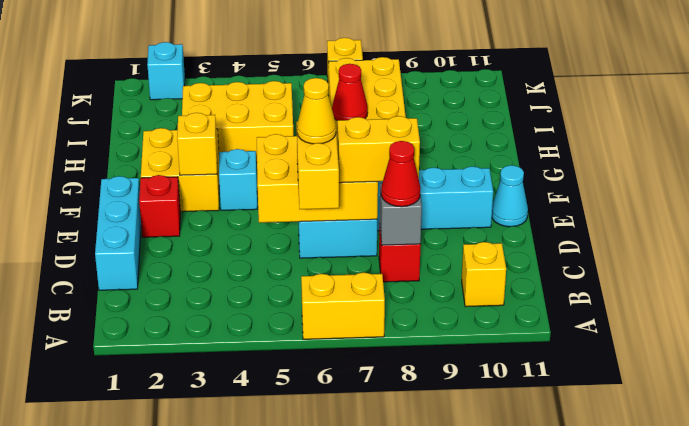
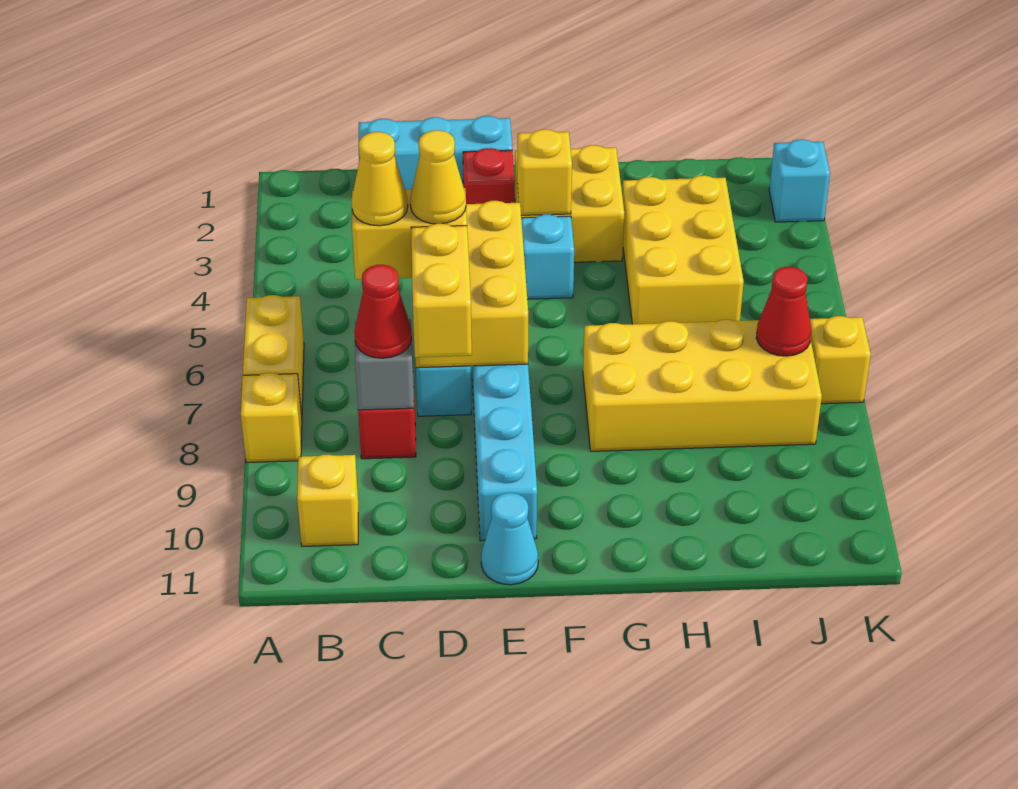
none -> yellow 1x1 brick [241,373,302,462]
none -> yellow 1x1 cone [351,132,408,226]
red 1x1 cone [332,64,368,120] -> red 1x1 cone moved to [756,267,811,356]

